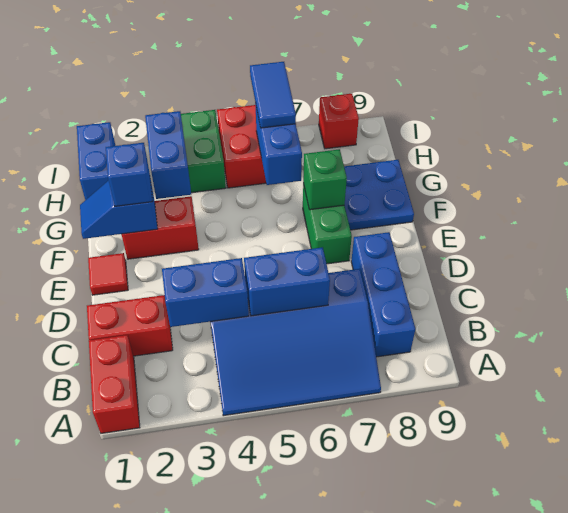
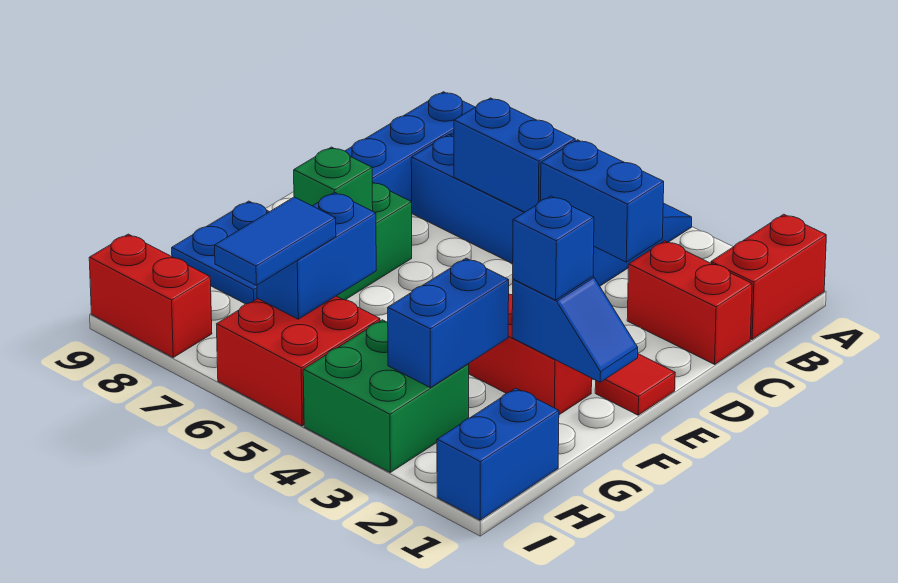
red 1x1 brick [319,94,359,149] -> red 1x2 brick [89,234,212,357]

